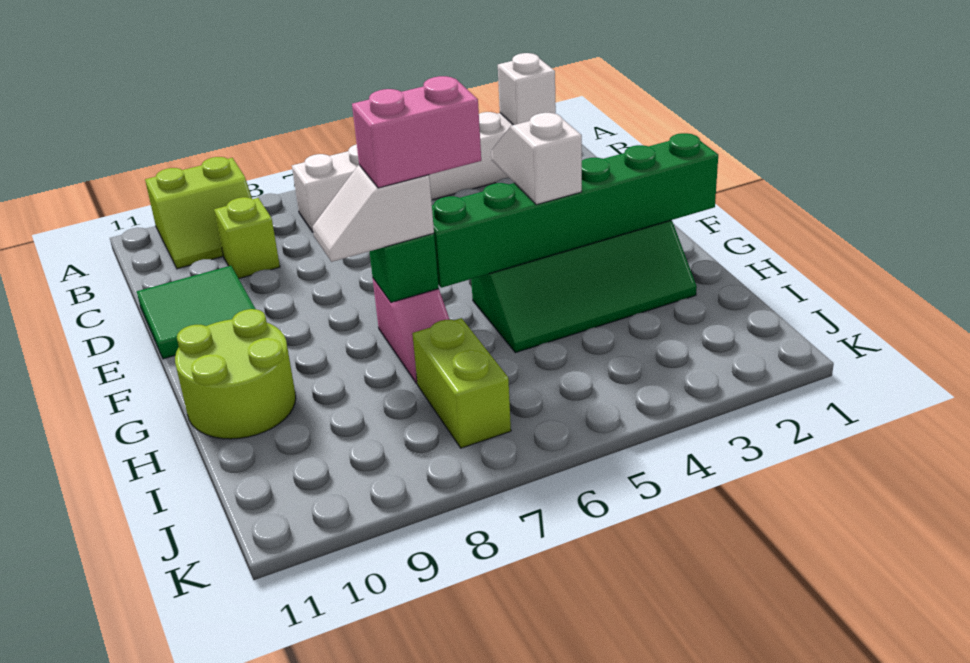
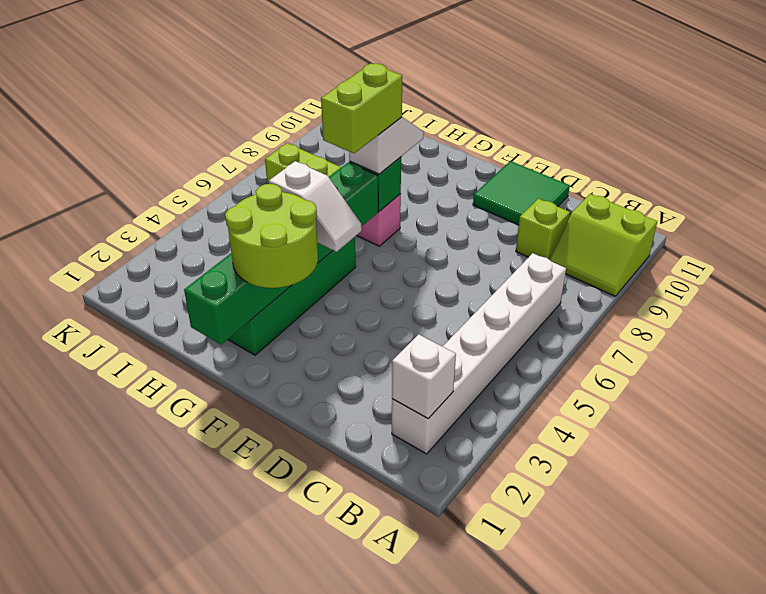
lime 2x2 slope [145,157,252,269] -> lime 2x2 slope turned to [550,194,657,296]
pink 1x2 brick [352,76,481,188] -> lime 1x2 brick [321,63,402,153]
lime 2x2 round brick [175,309,296,439] -> lime 2x2 round brick moved to [225,184,318,288]

